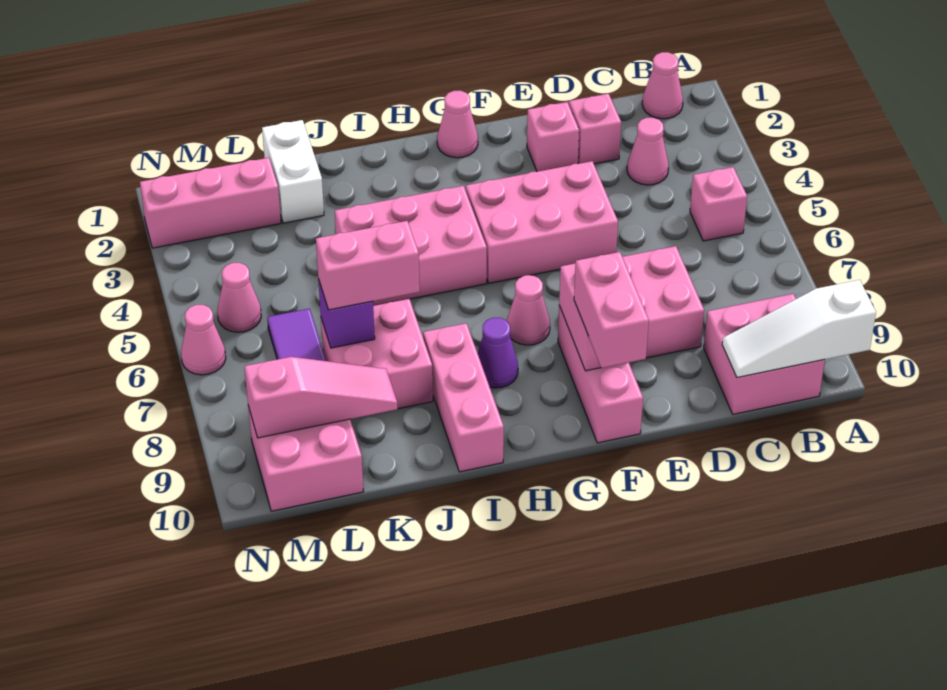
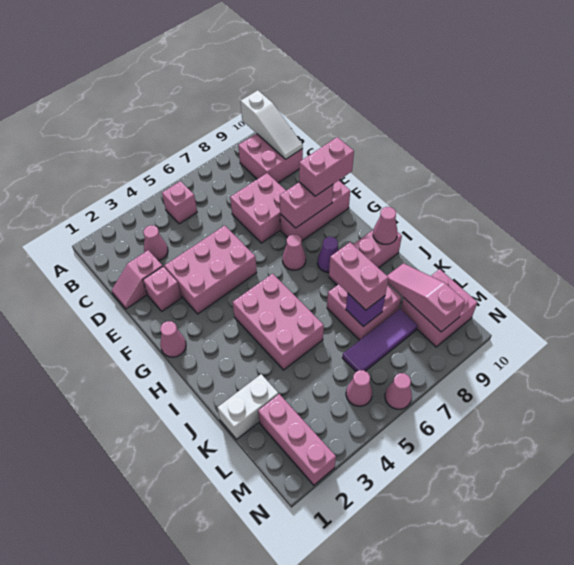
pink 1x1 cone [642,52,683,119] -> pink 1x1 cone moved to [373,207,397,244]
pink 2x3 brick [466,161,618,283] -> pink 2x3 brick turned to [164,226,257,314]

